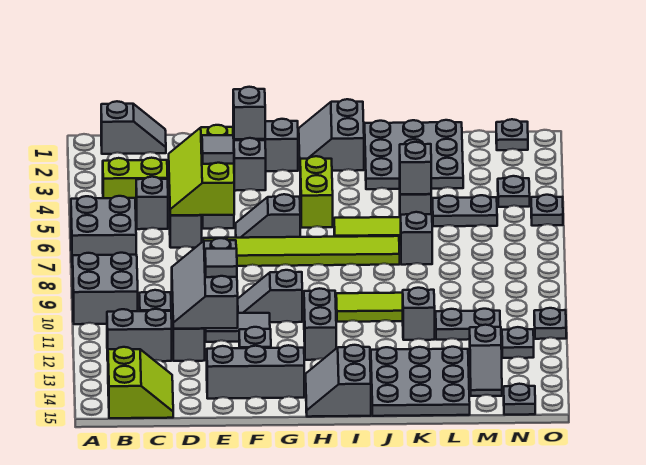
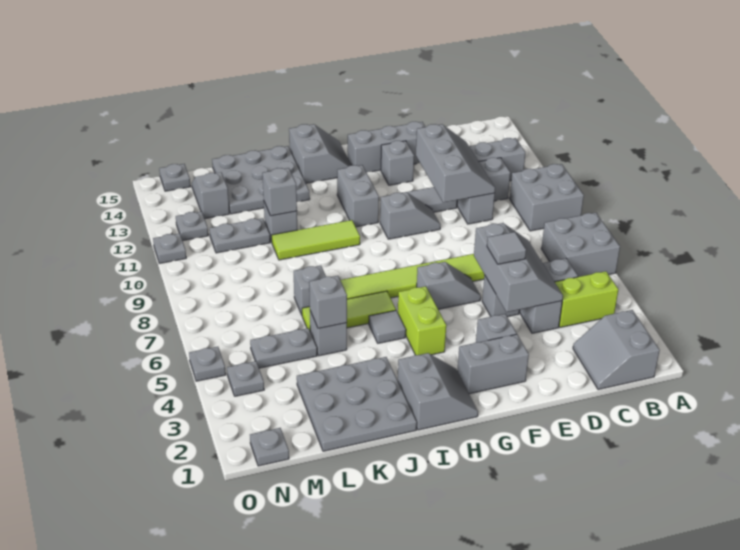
grey 1x2 slope [101,101,166,154] -> grey 2x2 slope [573,310,660,390]
lime 2x2 slope [108,347,173,418] -> none
lime 2x3 slope [169,125,234,215] -> grey 2x3 slope [474,223,563,312]
grey 1x1 tile [205,248,237,277] -> grey 1x1 tile moved to [369,310,406,343]
grey 1x1 brick [233,87,265,139] -> grey 1x1 brick moved to [262,168,297,216]

